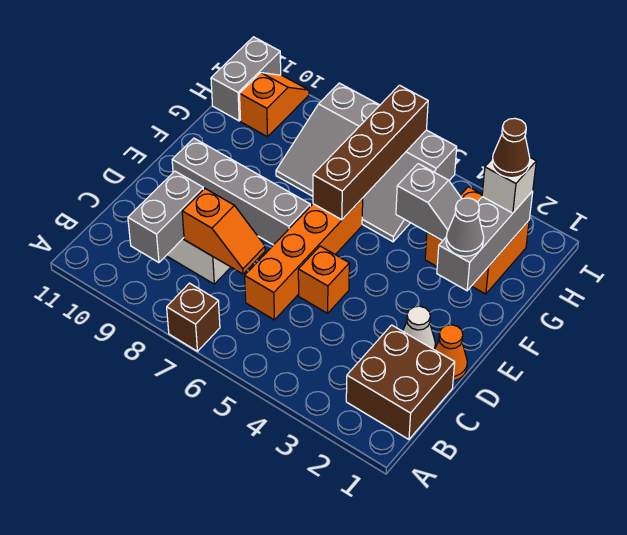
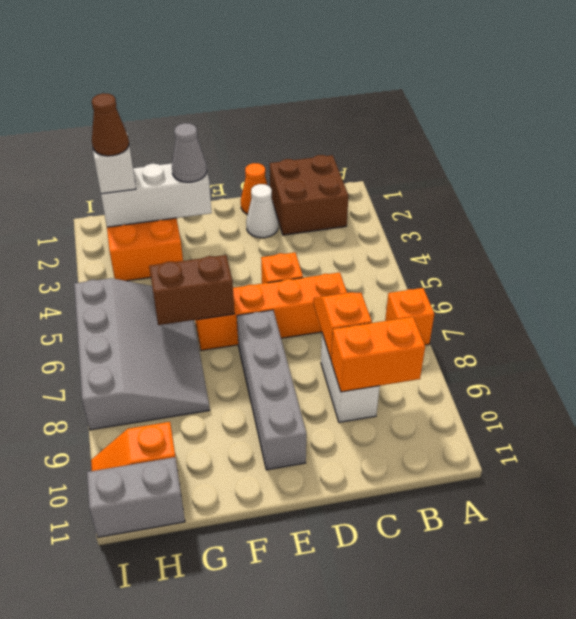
brown 1x1 brick [167,283,220,351] -> orange 1x1 brick [385,288,434,345]
grey 1x2 brick [128,171,203,263] -> orange 1x2 brick [331,317,425,392]
grey 1x3 brick [437,191,533,291] -> white 1x3 brick [101,164,212,227]
brown 1x4 brick [313,85,428,220] -> brown 1x2 brick [149,255,235,325]
grey 1x2 slope [396,164,462,241] -> none

